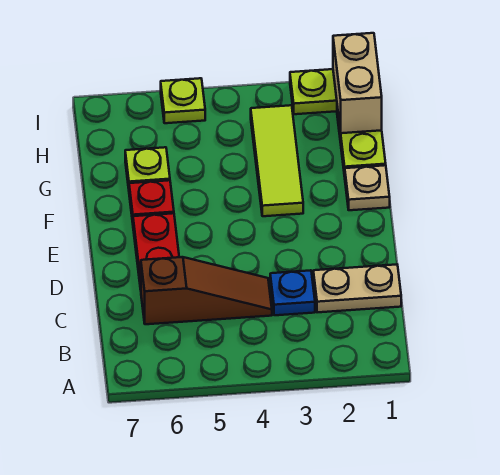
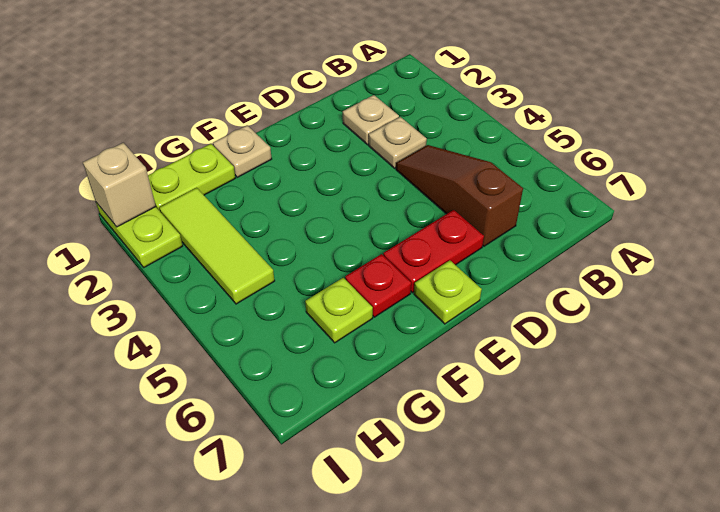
tan 1x2 plate [313,264,401,312] -> tan 1x1 plate [343,95,399,145]
blue 1x1 plate [270,270,315,315] -> tan 1x1 plate [369,117,427,168]
lime 1x3 tile [251,105,303,216] -> lime 1x3 tile turned to [159,188,275,304]
tan 1x2 brick [333,33,382,133] -> tan 1x1 brick [83,143,156,227]
lime 1x1 plate [161,78,205,123] -> lime 1x1 plate moved to [414,260,482,324]

